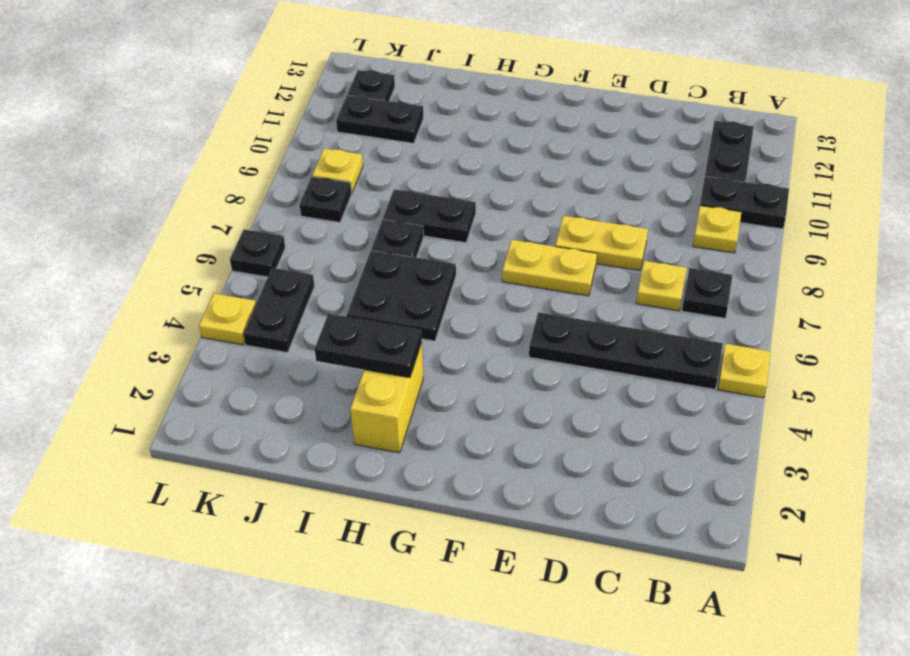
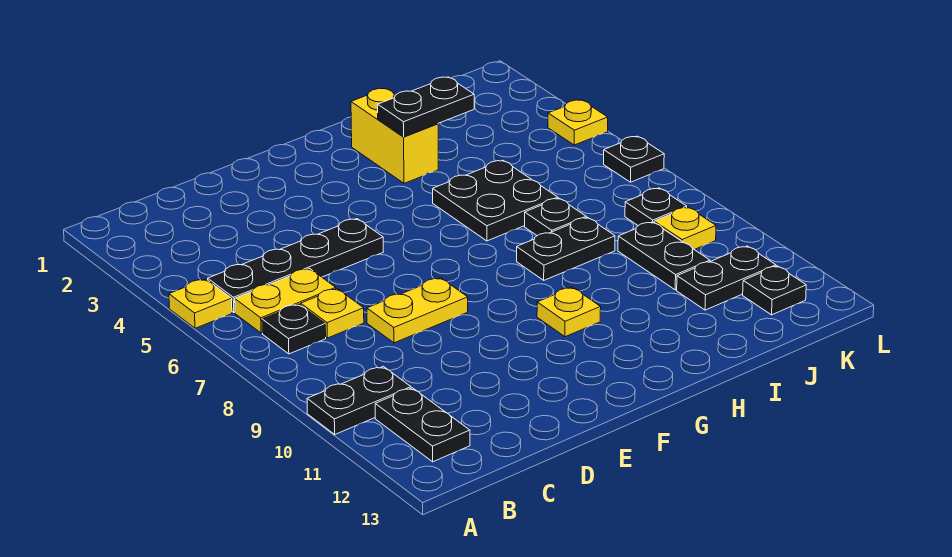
yellow 1x1 plate [693,206,741,253] -> yellow 1x1 plate moved to [537,287,601,337]
yellow 1x2 plate [502,240,597,296] -> yellow 1x2 plate moved to [235,268,336,333]
black 1x2 plate [243,268,314,353] -> black 1x2 plate moved to [618,222,710,290]

